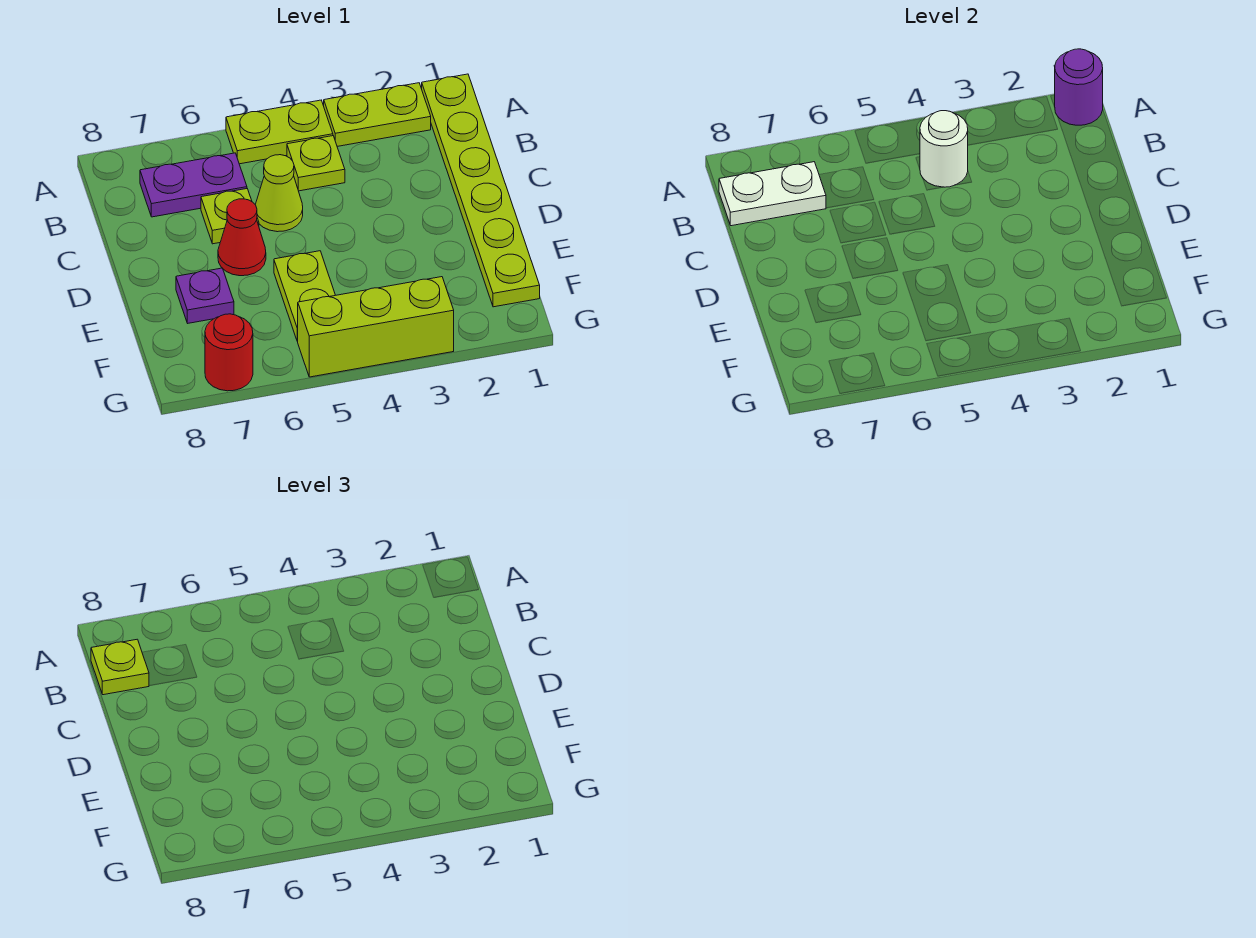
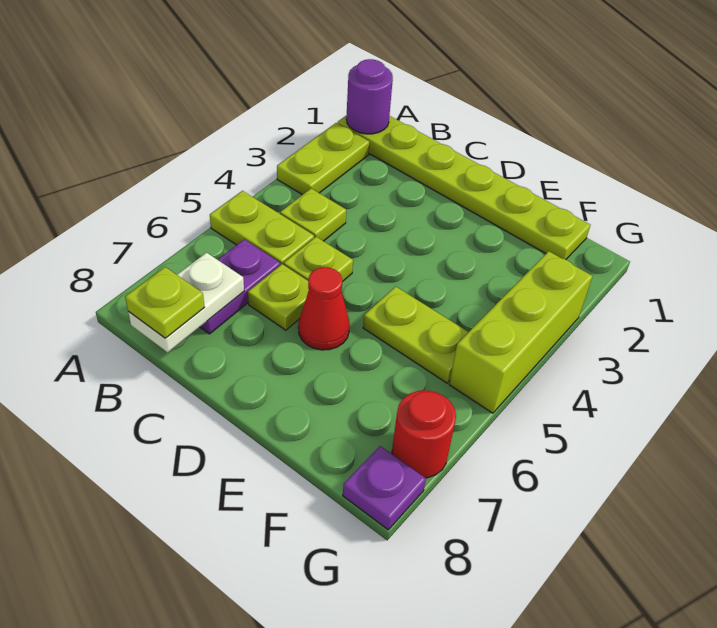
lime 1x2 plate [226,100,333,164] -> lime 1x2 plate turned to [210,191,314,265]
white 1x1 round brick [920,111,968,187] -> none
lime 1x1 cone [255,155,303,232] -> lime 1x1 plate [284,237,353,282]
purple 1x1 plate [176,268,234,323] -> purple 1x1 plate moved to [343,446,426,530]

